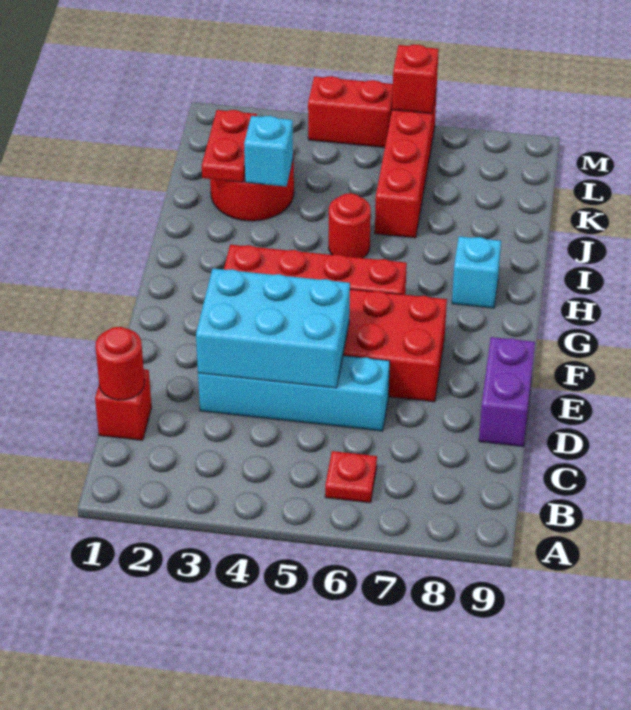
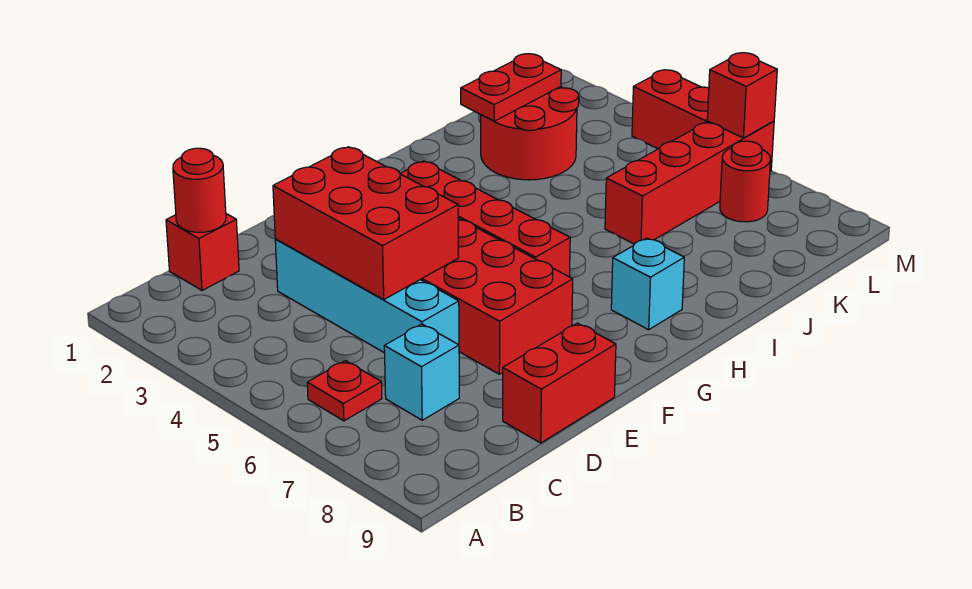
cyan 2x3 brick [196,269,350,388] -> red 2x3 brick [273,147,459,299]
purple 1x2 brick [479,337,535,446] -> red 1x2 brick [503,323,616,443]
red 1x1 round brick [329,193,371,258] -> red 1x1 round brick moved to [720,141,771,222]
cyan 1x1 brick [244,116,293,187] -> cyan 1x1 brick moved to [384,324,459,420]

